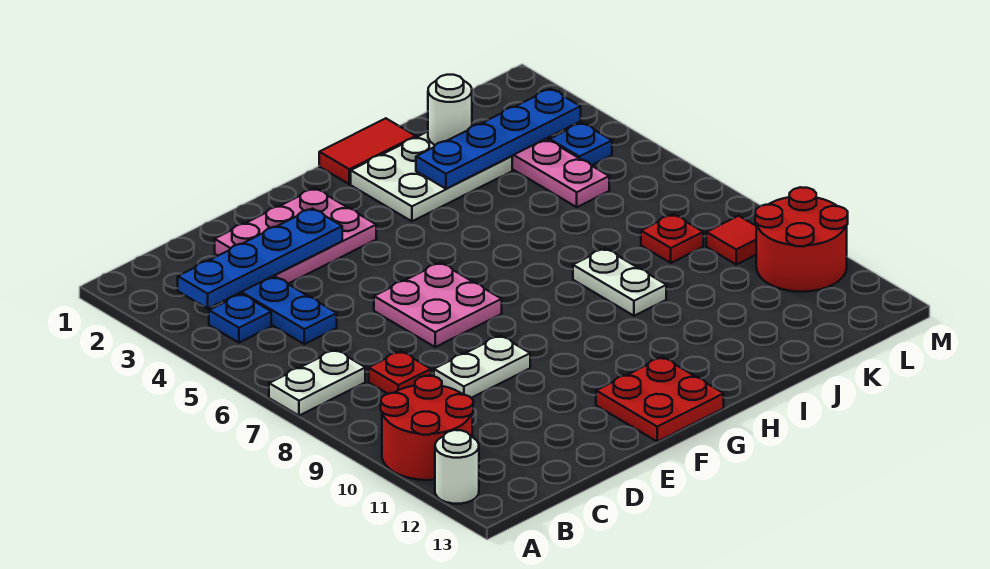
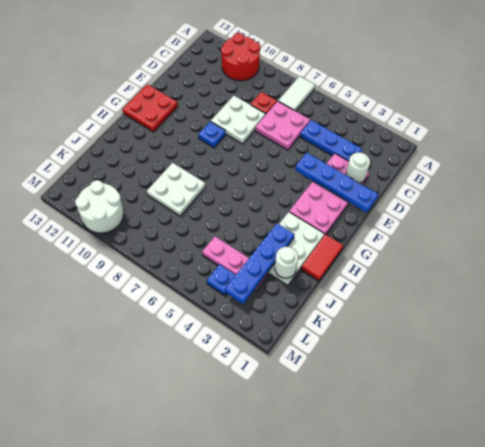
white 1x2 plate [269,350,365,416] -> white 1x2 tile [278,76,315,111]
white 1x1 round brick [435,430,479,504] -> white 1x1 round brick moved to [346,152,370,183]
blue 1x4 plate [178,209,342,309] -> blue 1x4 plate turned to [295,153,378,213]
blue 1x1 plate [209,294,271,343] -> blue 1x1 plate moved to [198,121,226,148]
pink 2x3 plate [215,188,376,284] -> pink 2x4 plate [289,154,369,236]
white 1x2 plate [434,336,530,398] -> white 2x2 plate [211,96,266,144]
pink 2x2 plate [374,263,502,347] -> pink 2x2 plate moved to [255,101,310,150]
white 1x2 plate [573,249,666,316] -> white 2x2 plate [147,163,205,216]
red 1x1 plate [641,214,703,263] -> none
red 1x1 tile [706,216,756,264] -> none
red 2x2 round brick [755,187,848,292] -> white 2x2 round brick [75,180,124,233]

